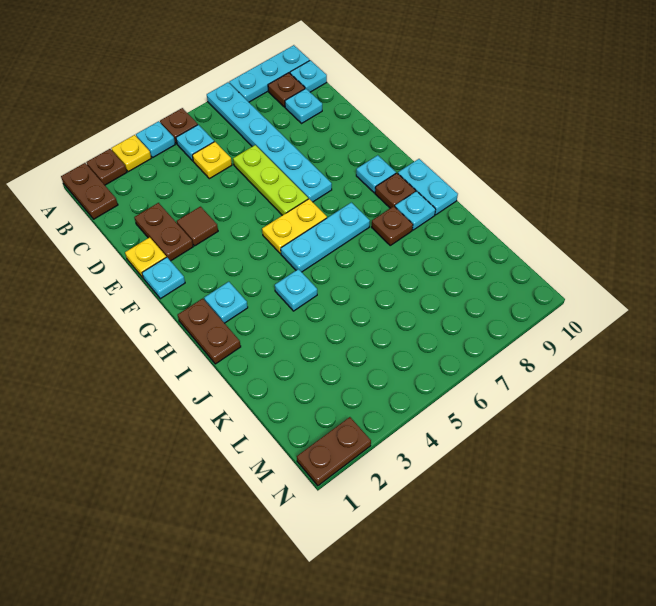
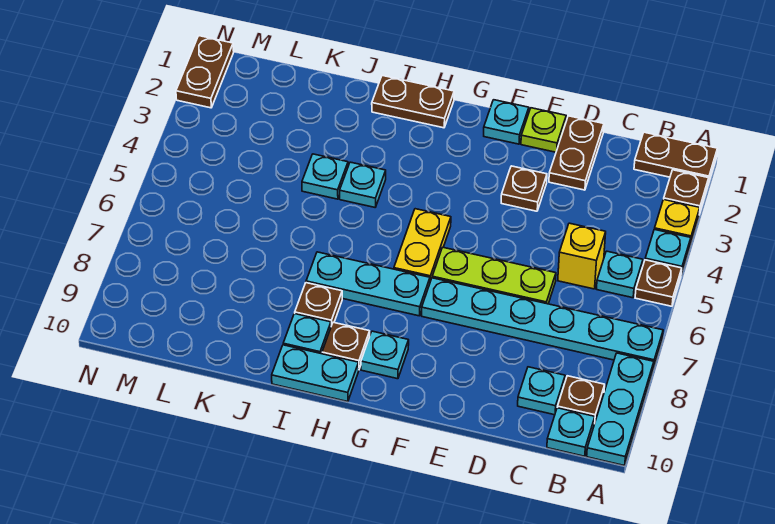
yellow 1x1 plate [192,142,232,179] -> yellow 1x1 brick [558,223,606,289]
brown 1x2 plate [134,203,193,261] -> brown 1x2 plate turned to [549,116,604,190]
yellow 1x1 plate [125,237,166,278] -> lime 1x1 plate [521,108,566,152]
brown 1x1 tile [177,207,218,246] -> brown 1x1 plate [501,166,547,211]
cyan 1x1 plate [204,282,248,323] -> cyan 1x1 plate moved to [302,154,348,199]
cyan 1x3 plate [281,202,370,272] -> cyan 1x3 plate turned to [306,252,430,316]

